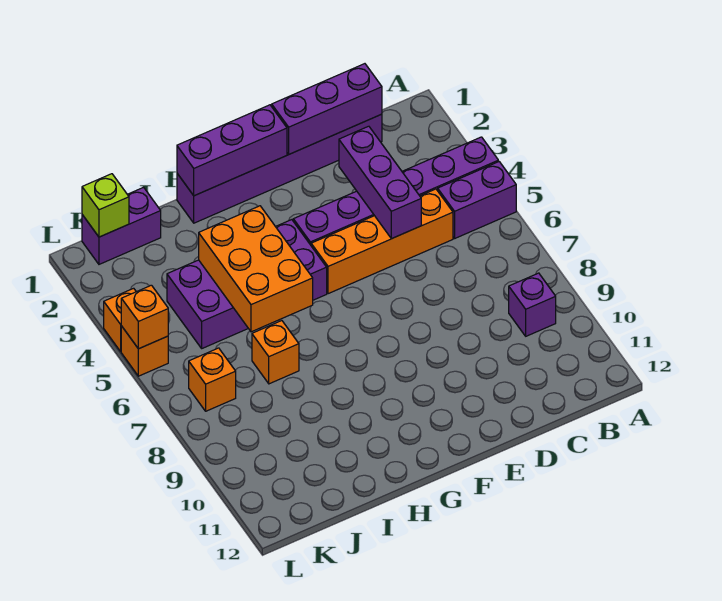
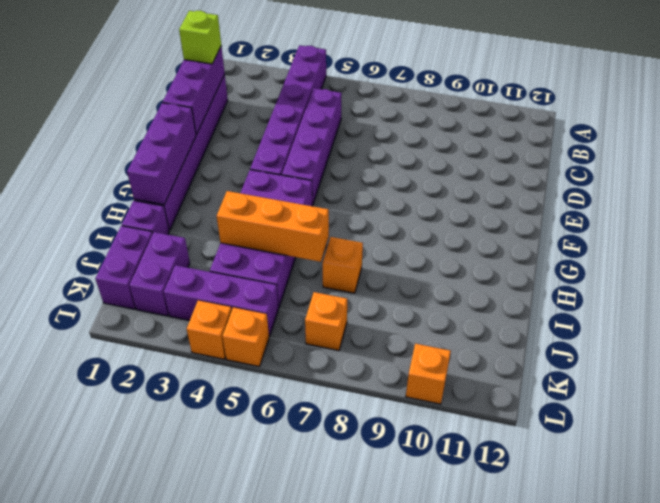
purple 1x2 brick [438,162,516,238] -> purple 1x2 brick moved to [129,232,190,316]
purple 1x1 brick [509,273,556,336] -> purple 1x1 brick moved to [122,201,169,235]
orange 1x4 brick [311,189,453,294] -> purple 1x4 brick [282,88,342,205]
purple 1x3 brick [339,126,421,239] -> purple 1x3 brick moved to [164,265,279,336]
orange 2x3 brick [199,206,313,332] -> orange 1x3 brick [217,191,329,262]
lime 1x1 brick [82,174,129,237] -> lime 1x1 brick moved to [179,11,221,64]
orange 1x1 brick [121,285,168,349] -> orange 1x1 brick moved to [406,344,451,404]

